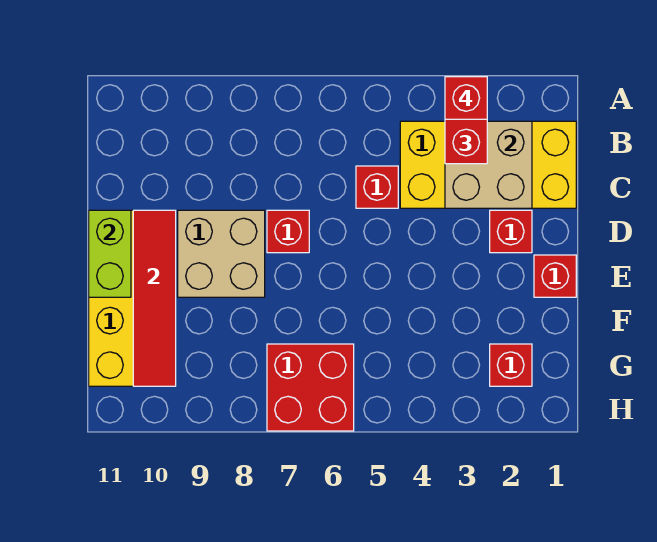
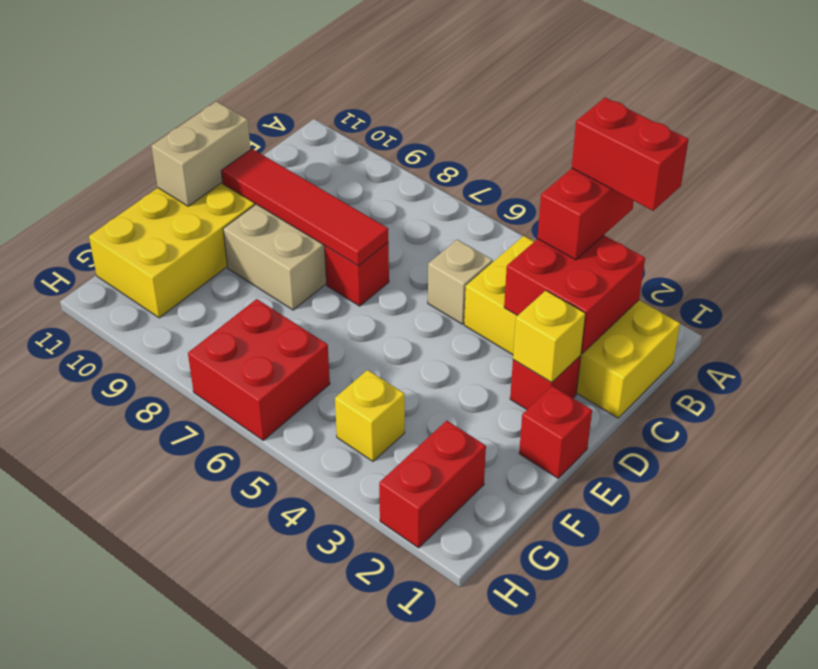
red 1x1 brick [445,77,487,119] -> red 1x2 brick [572,98,689,211]
tan 2x2 brick [445,121,532,208] -> red 2x2 brick [504,235,645,353]
red 1x1 brick [356,166,398,208] -> tan 1x1 brick [428,240,493,324]
none -> yellow 1x1 brick [513,291,586,383]
red 1x4 tile [133,210,176,386] -> red 1x4 tile turned to [221,149,388,266]
lime 1x2 brick [89,210,131,297] -> tan 1x2 brick [151,101,251,206]
red 1x1 brick [490,344,532,386] -> red 1x2 brick [379,421,486,548]
none -> yellow 1x1 brick [335,370,405,461]

